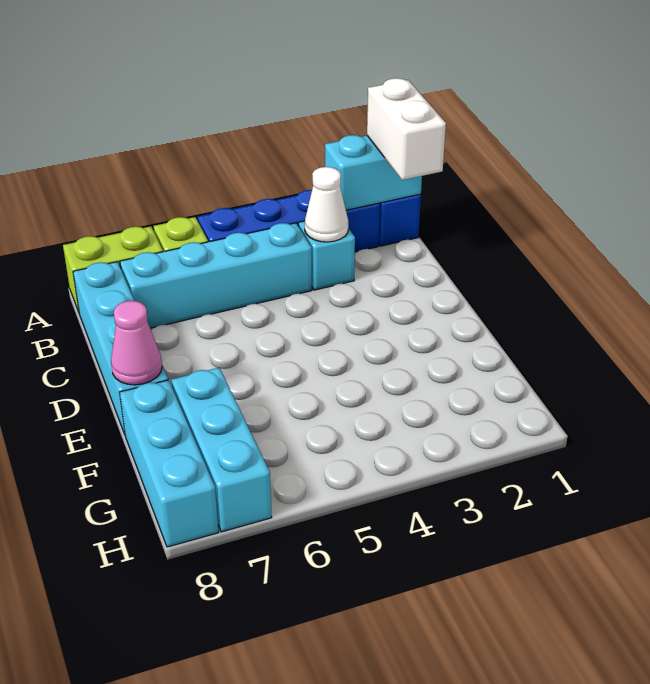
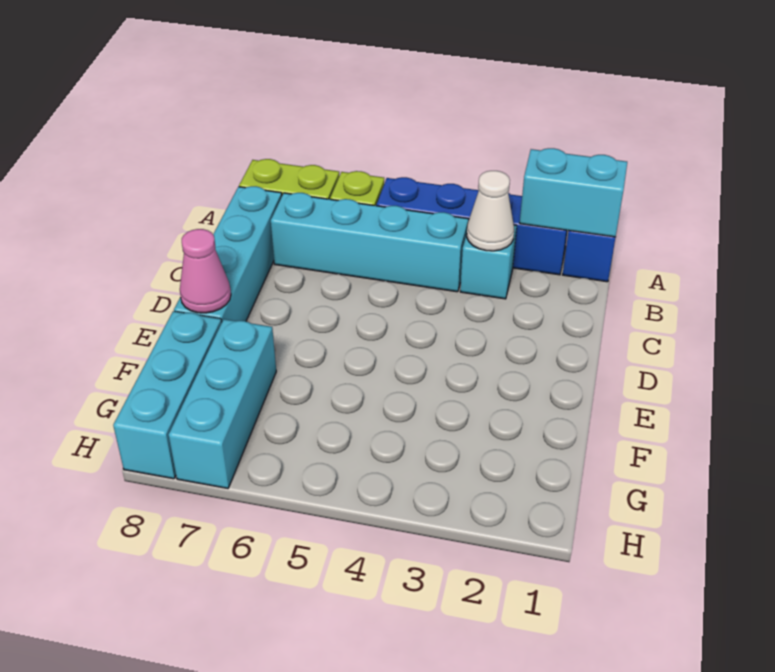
white 1x2 brick [367,78,446,180] -> none

